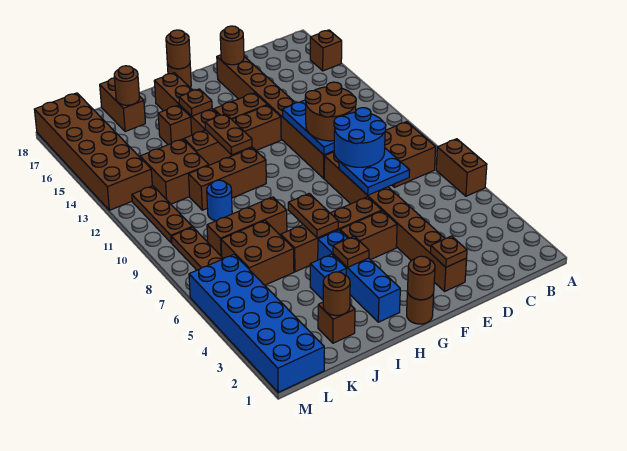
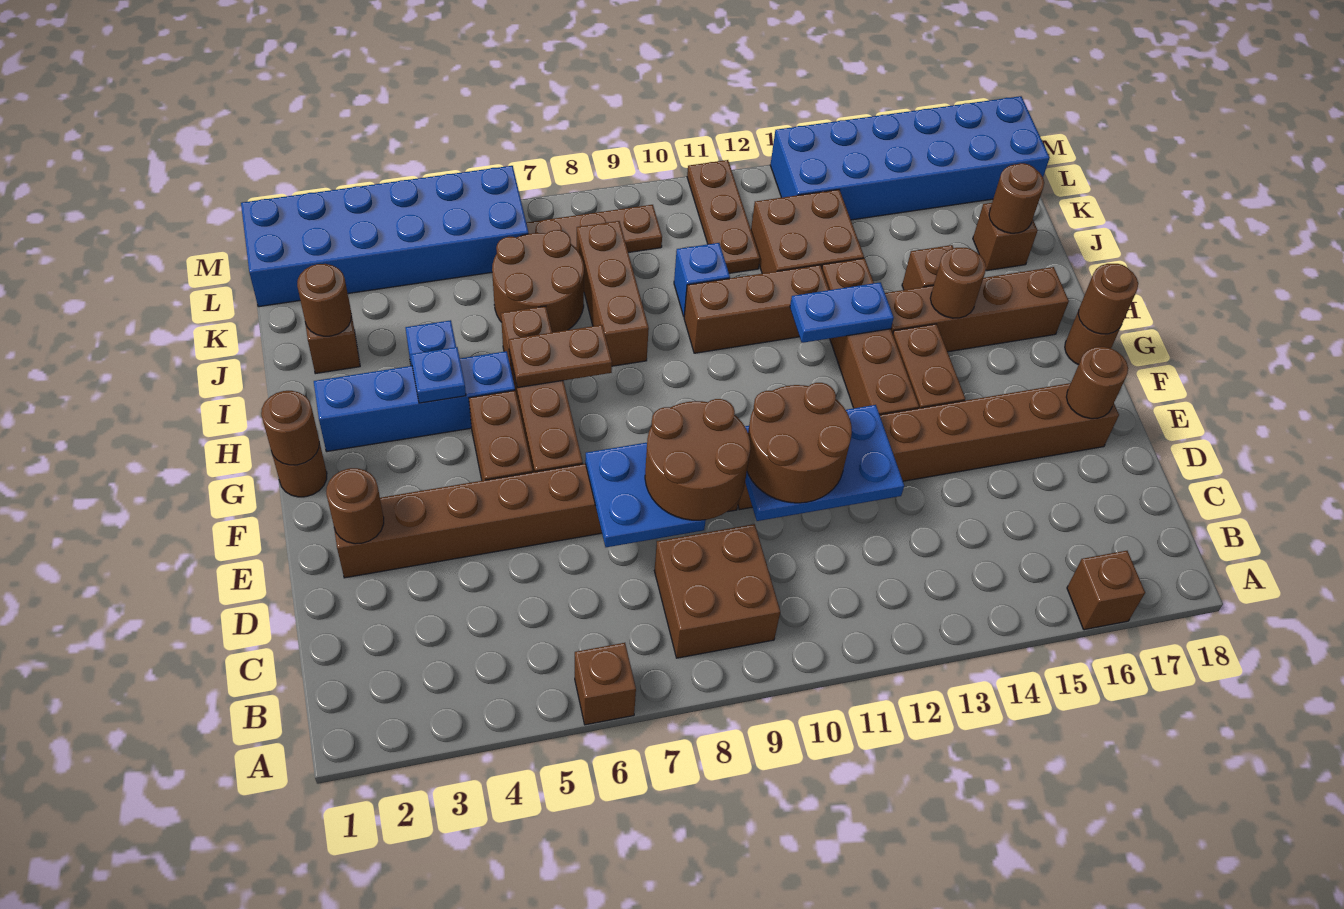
brown 1x2 brick [436,139,487,196] -> brown 1x1 brick [575,643,636,725]
blue 2x2 round brick [334,108,386,167] -> brown 2x2 round brick [645,399,750,520]
brown 1x1 plate [431,236,467,267] -> brown 1x1 round brick [326,468,384,544]
brown 1x1 plate [333,236,369,268] -> blue 1x1 plate [411,347,466,403]
brown 1x3 brick [189,148,266,210] -> brown 1x3 brick turned to [684,265,829,353]
brown 1x2 plate [205,114,252,155] -> blue 1x2 plate [790,282,894,343]
brown 1x1 plate [179,89,212,116] -> brown 1x1 round brick [930,248,986,318]
brown 2x2 brick [221,221,294,285] -> brown 2x2 round brick [492,230,584,332]
blue 1x1 round brick [207,180,232,221] -> blue 1x1 brick [674,243,730,316]
brown 1x2 brick [100,78,145,132] -> brown 1x1 brick [973,203,1038,271]
brown 1x3 plate [132,186,192,243] -> brown 1x3 plate turned to [687,160,760,273]
brown 2x6 brick [34,93,152,210] -> blue 2x6 brick [770,96,1050,220]

